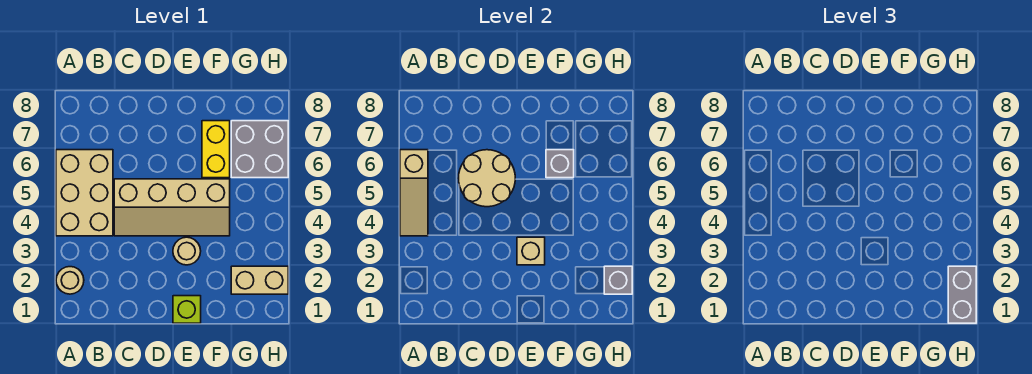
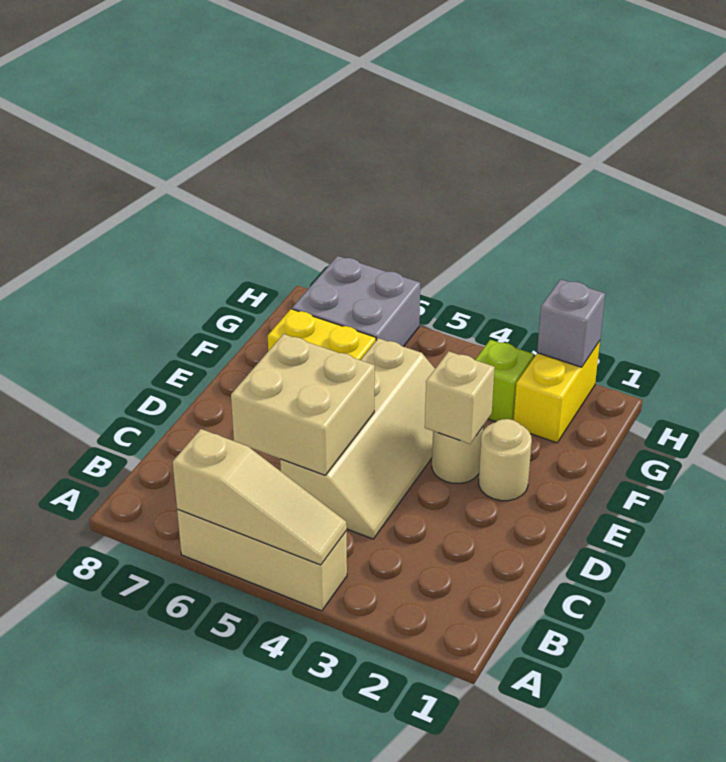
tan 1x1 round brick [56,267,84,294] -> tan 1x1 round brick moved to [479,419,532,501]
tan 2x3 brick [56,150,113,236] -> tan 1x3 brick [177,509,347,611]
tan 2x2 round brick [458,150,515,207] -> tan 2x2 brick [231,334,375,475]
lime 1x1 brick [173,296,201,323] -> lime 1x1 brick moved to [475,340,534,422]
grey 1x1 brick [546,150,574,178] -> none
tan 1x2 brick [231,266,288,294] -> yellow 1x2 brick [514,341,600,443]
grey 1x2 brick [948,266,976,323] -> none

